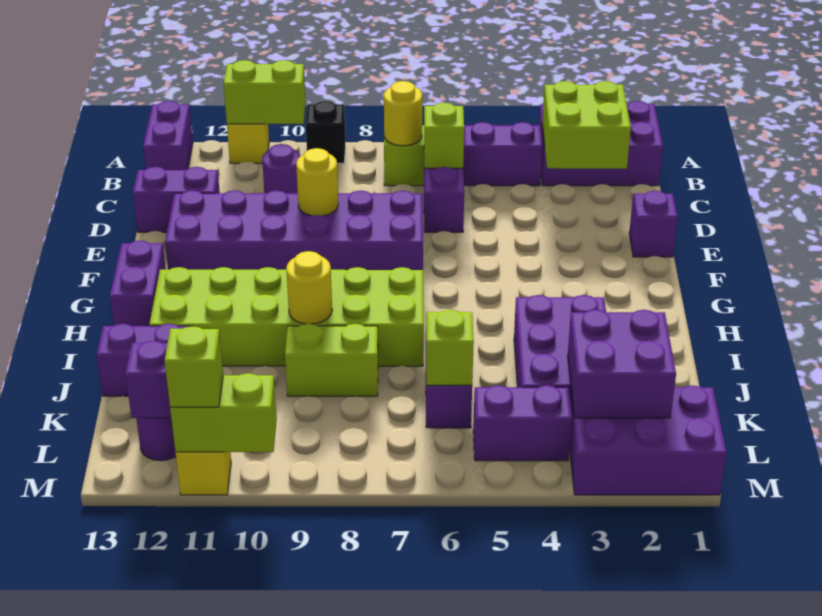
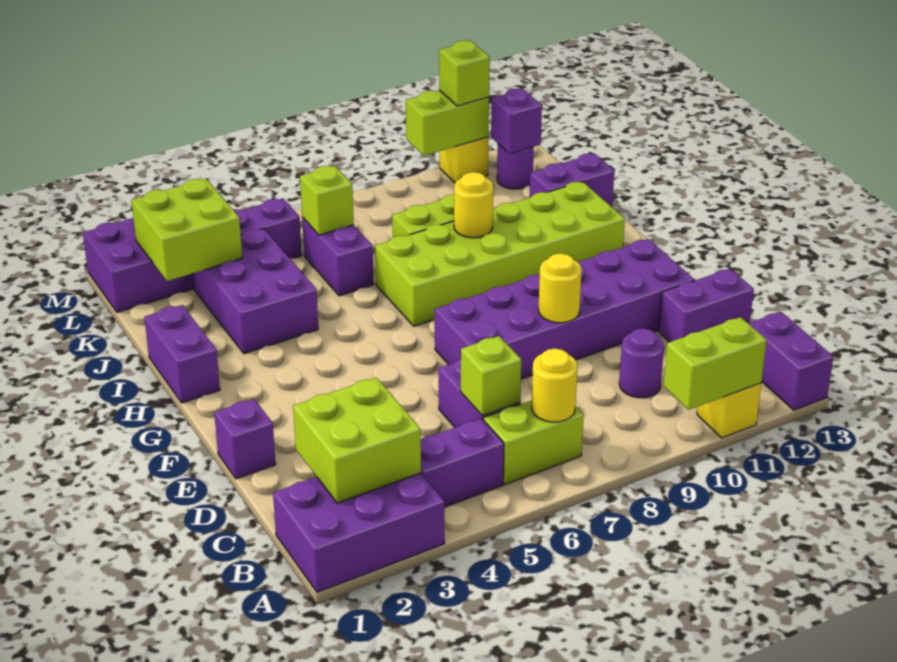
black 1x1 brick [306,101,345,163] -> none
purple 1x2 brick [110,241,166,326] -> purple 1x2 brick moved to [144,305,220,403]
purple 2x2 brick [568,310,676,418] -> lime 2x2 brick [131,179,242,281]

